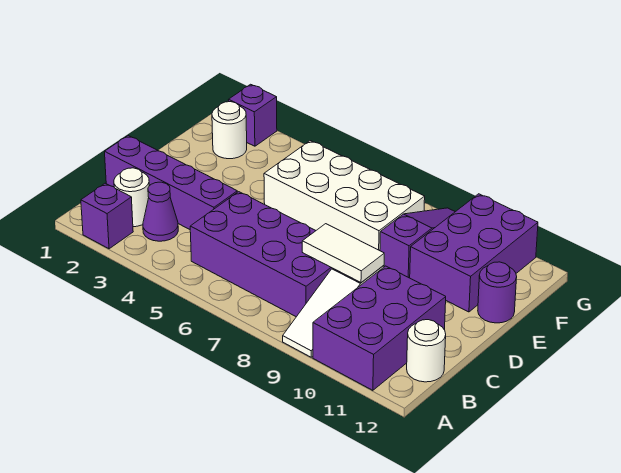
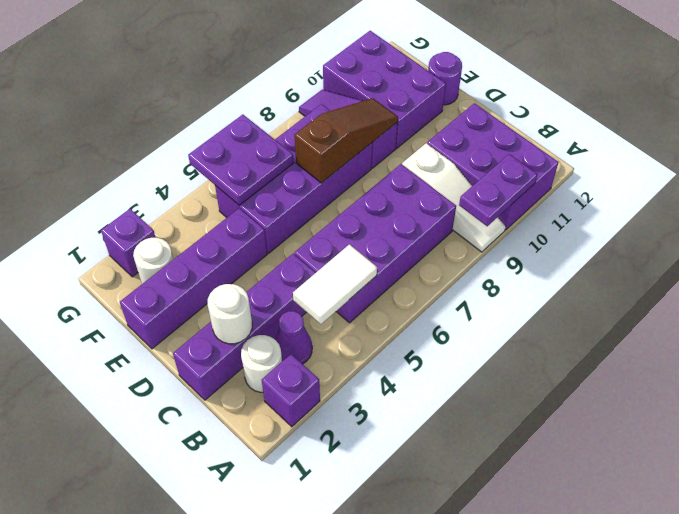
none -> purple 1x2 plate [459,154,538,226]
white 1x1 round brick [407,320,446,382] -> white 1x1 round brick moved to [207,284,252,344]
white 1x2 tile [302,224,384,283] -> white 1x2 tile moved to [293,245,377,324]
none -> purple 1x4 brick [120,208,267,349]
white 2x4 brick [264,141,425,251] -> purple 2x4 brick [215,104,372,253]
none -> brown 1x3 slope [295,98,398,183]
none -> purple 2x2 plate [188,115,294,205]

